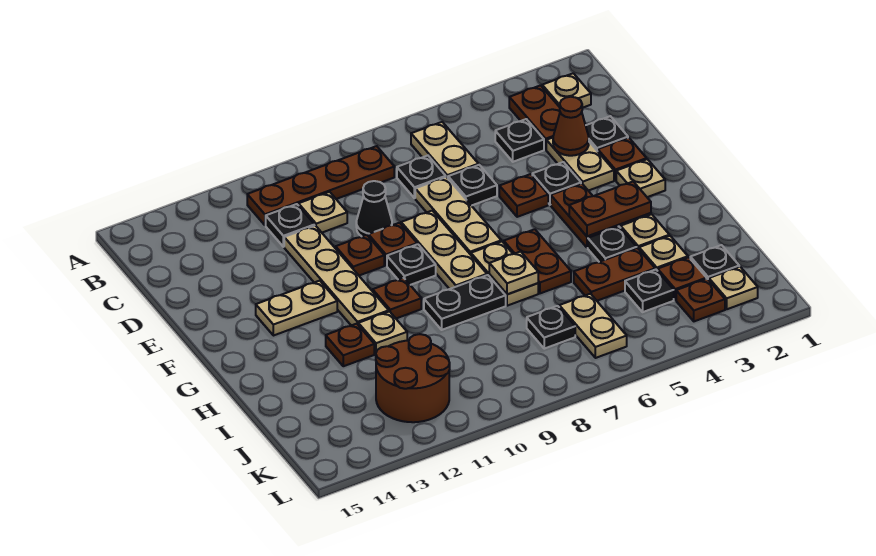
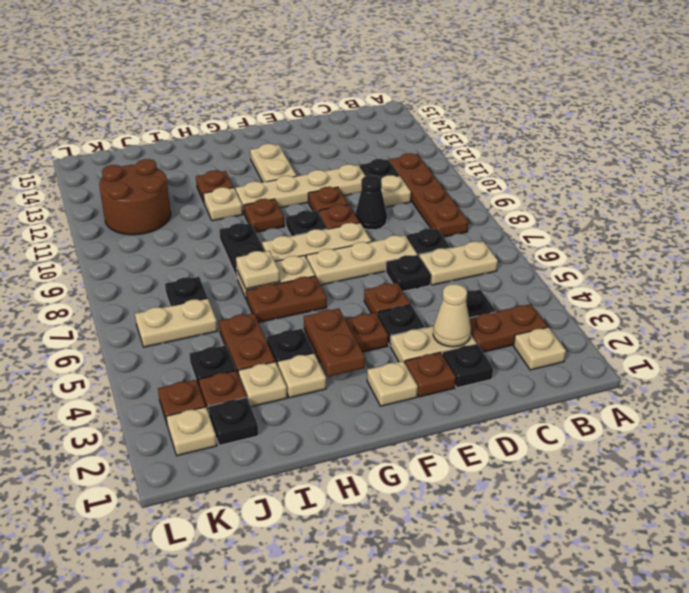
brown 1x1 cone [553,97,589,156] -> tan 1x1 cone [433,284,471,347]

